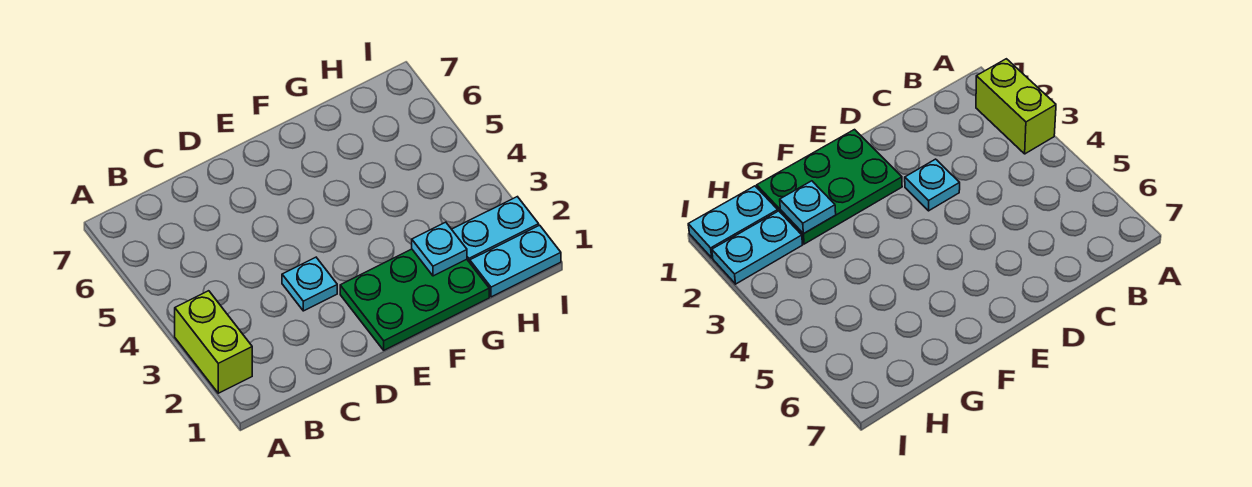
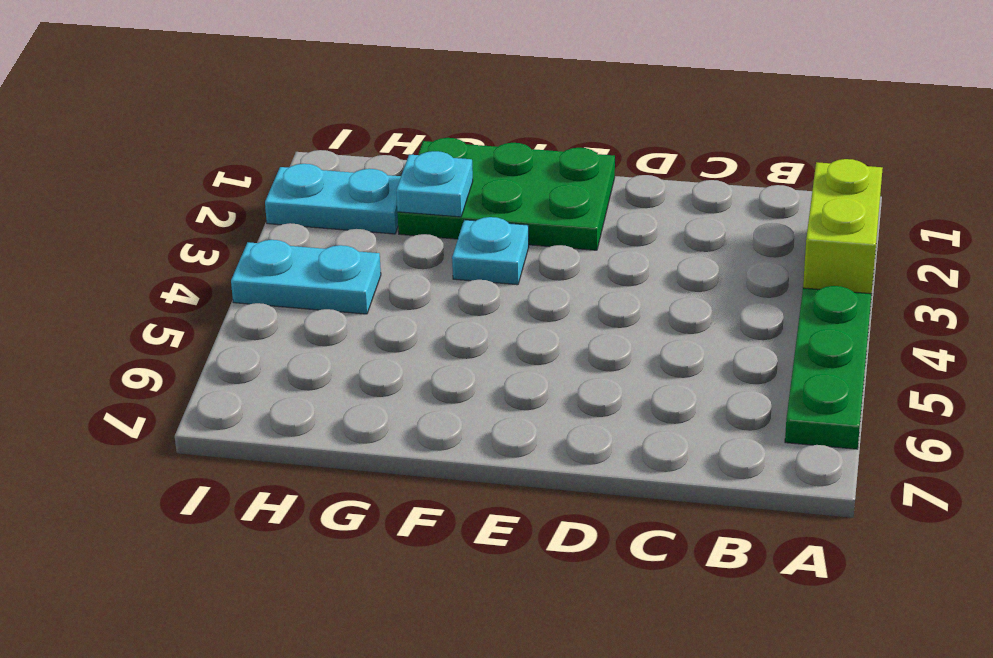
none -> green 1x3 plate [785,286,871,449]
cyan 1x1 plate [282,257,337,311] -> cyan 1x1 plate moved to [452,217,529,285]
cyan 1x2 plate [470,225,561,297] -> cyan 1x2 plate moved to [231,240,381,314]

